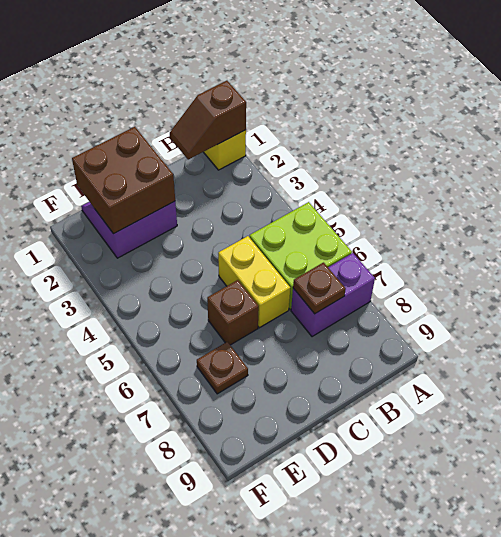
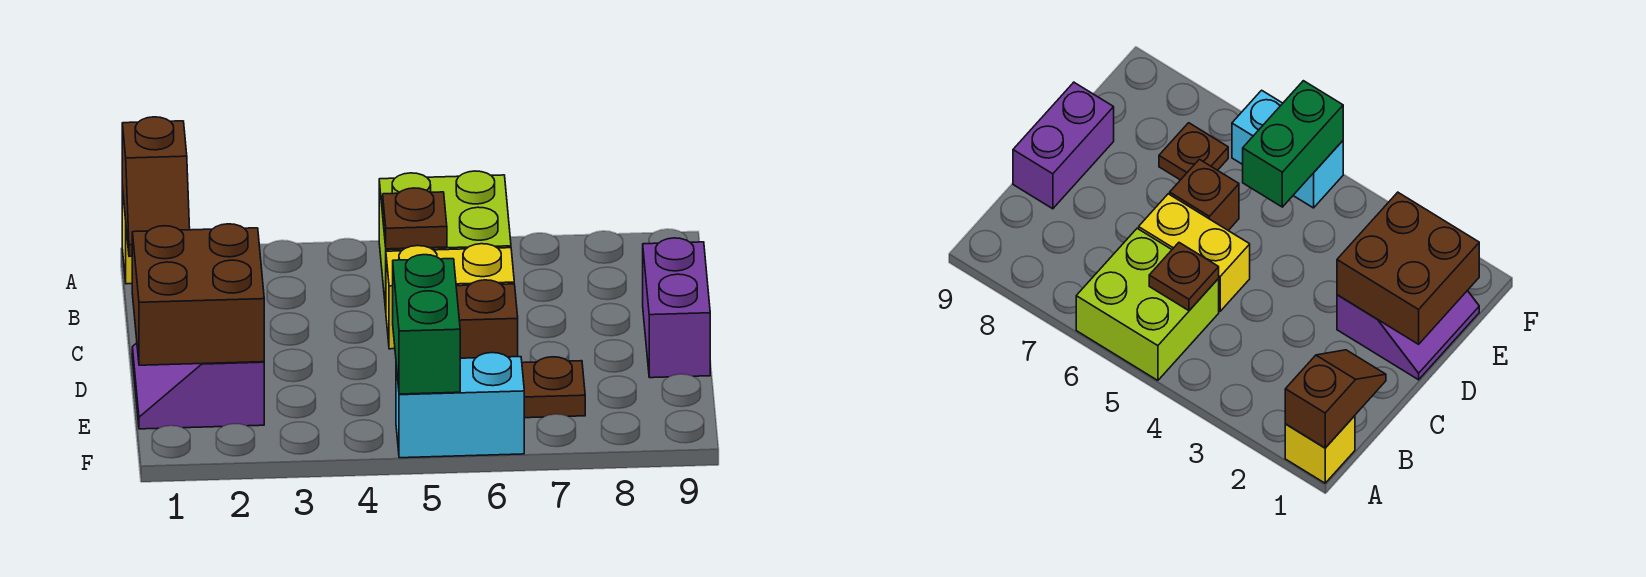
purple 1x2 brick [291,253,375,337] -> purple 1x2 brick moved to [643,238,710,378]
brown 1x1 plate [293,263,346,314] -> brown 1x1 plate moved to [383,188,447,249]
none -> green 1x2 brick [393,255,460,394]
none -> cyan 1x2 brick [396,353,524,458]

